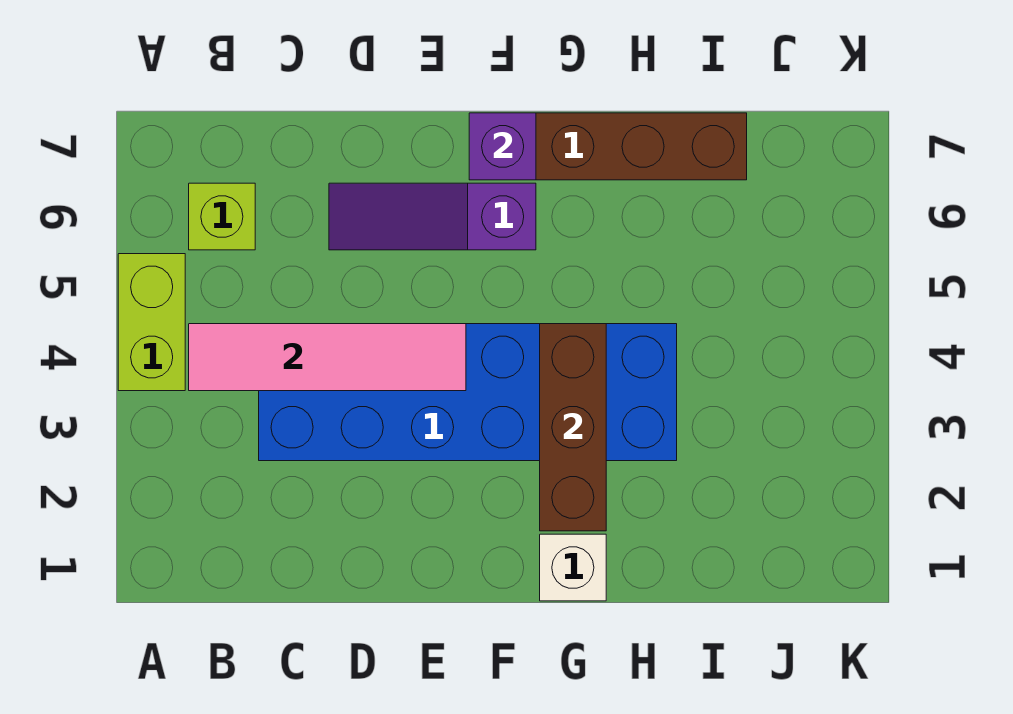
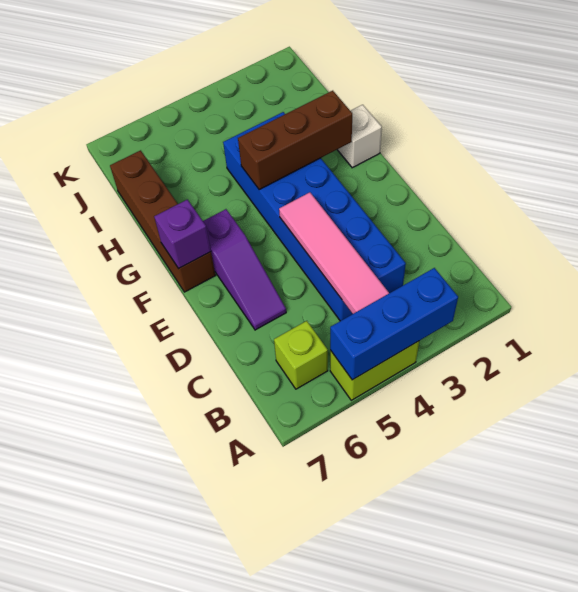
none -> blue 1x3 brick [330,268,458,380]

